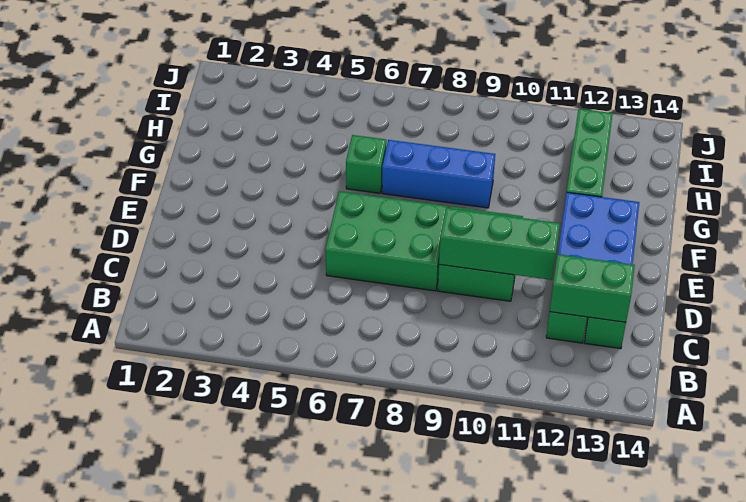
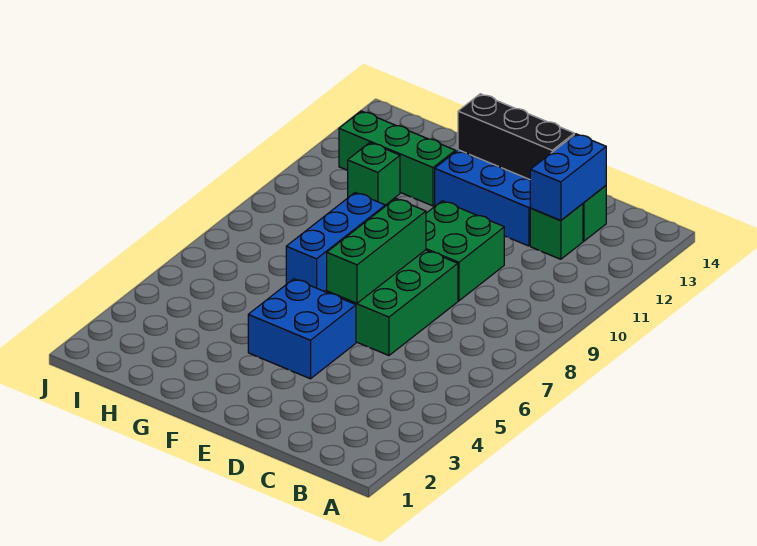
green 1x2 brick [550,254,635,322] -> blue 1x2 brick [530,134,606,220]
green 1x3 brick [439,208,560,280] -> green 1x3 brick moved to [327,198,426,303]
none -> black 1x3 brick [458,94,574,180]
none -> blue 2x2 brick [248,279,356,379]
green 1x1 brick [346,135,386,193] -> green 1x1 brick moved to [348,143,400,205]

